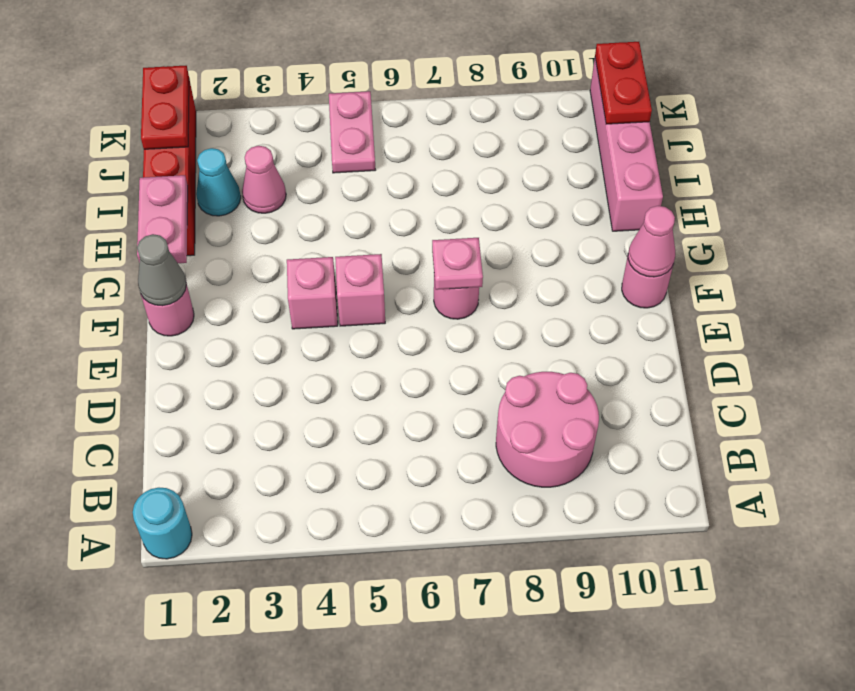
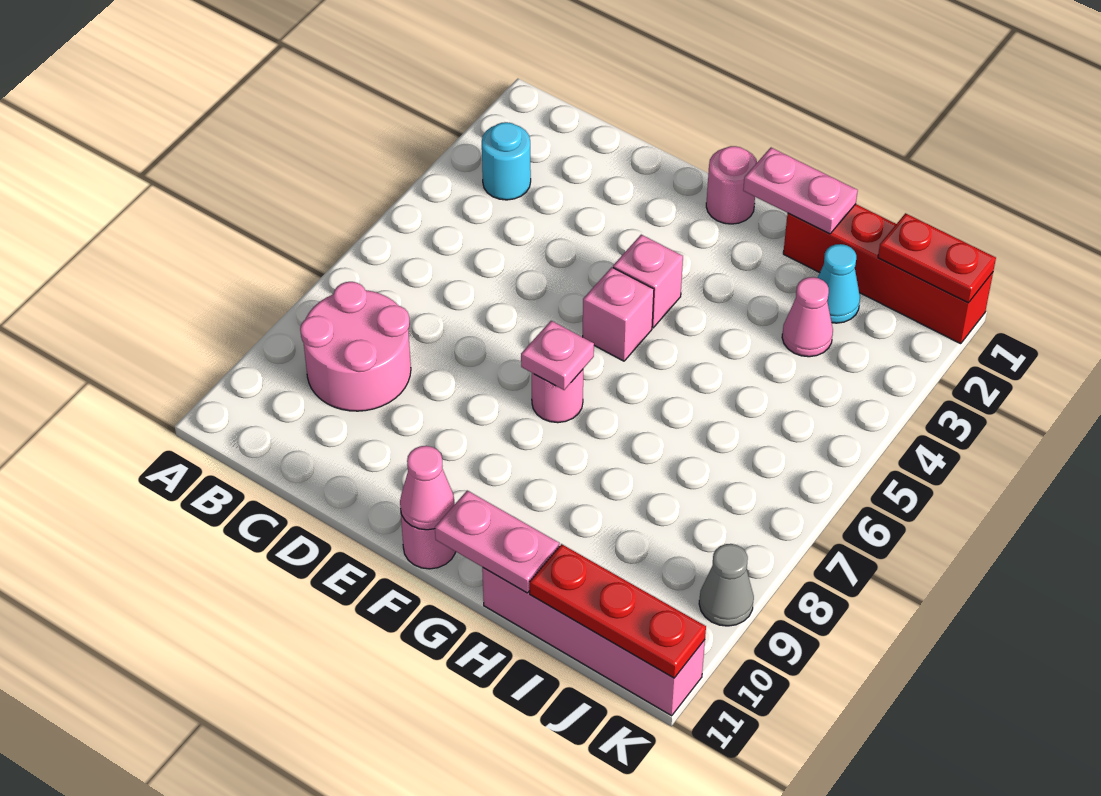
cyan 1x1 round brick [133,488,192,559] -> cyan 1x1 round brick moved to [482,122,531,200]
grey 1x1 cone [137,234,186,306] -> grey 1x1 cone moved to [699,544,754,626]
pink 1x2 plate [329,91,376,173] -> pink 1x2 plate moved to [435,491,559,593]
red 1x2 plate [595,42,652,124] -> red 1x3 plate [530,544,706,678]

